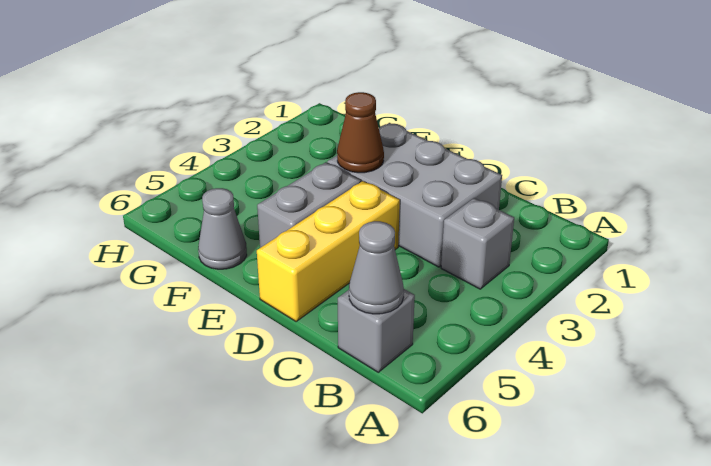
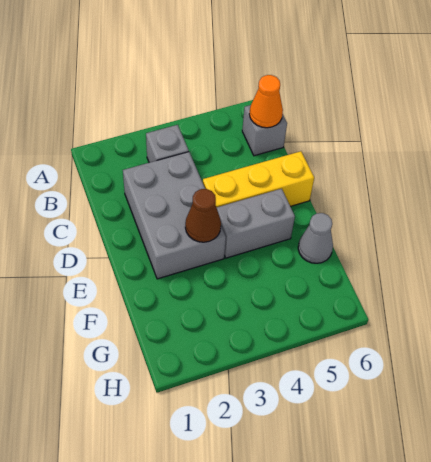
grey 1x1 cone [349,221,404,314] -> orange 1x1 cone [249,75,283,128]

